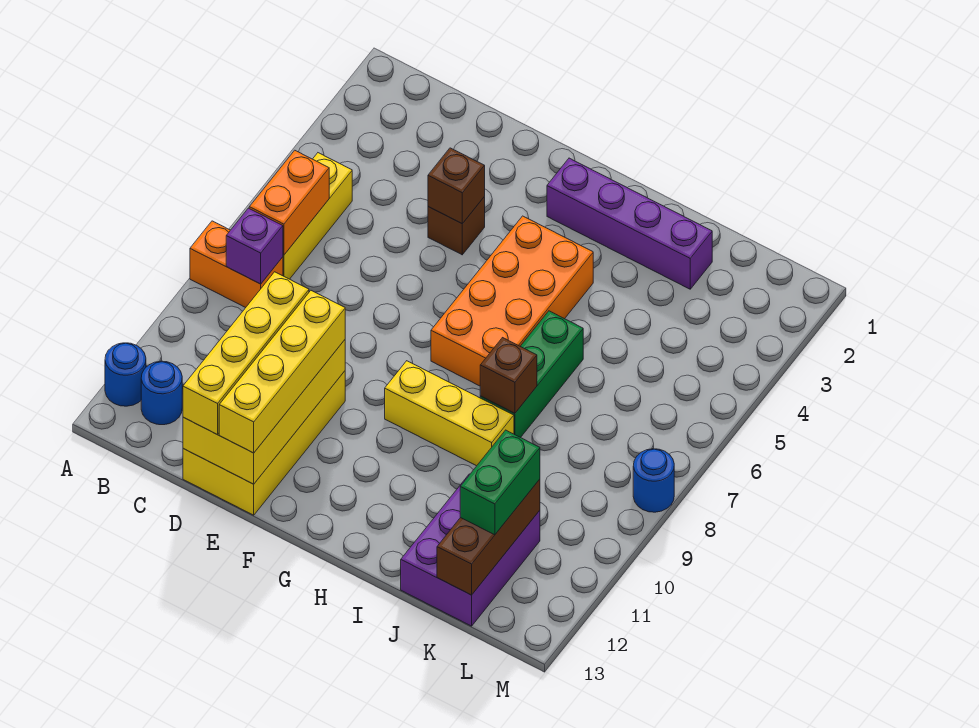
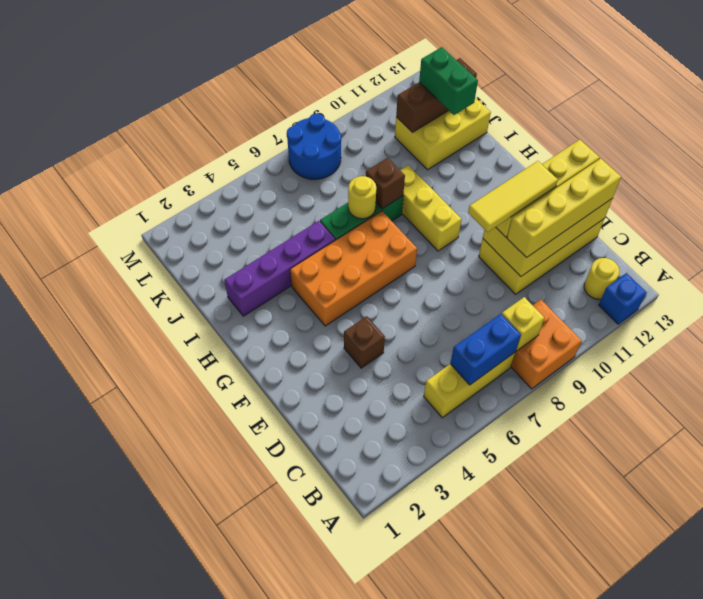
orange 1x2 brick [190,221,283,308] -> orange 2x2 brick [511,299,582,389]
blue 1x1 round brick [105,343,146,406] -> blue 1x1 brick [599,273,647,324]
orange 1x2 brick [249,150,329,255] -> blue 1x2 brick [450,314,521,385]
purple 1x1 brick [226,208,283,284] -> yellow 1x1 brick [502,297,544,351]
blue 1x1 round brick [141,361,182,425] -> yellow 1x1 round brick [584,258,619,299]
brown 1x1 brick [428,148,485,224] -> none
none -> yellow 1x3 tile [468,161,558,232]
purple 1x4 brick [547,158,712,289] -> purple 1x4 brick turned to [224,221,335,316]
none -> yellow 1x1 round brick [348,176,376,219]
purple 2x3 brick [401,474,540,626] -> yellow 2x3 brick [395,98,491,170]
green 1x2 brick [460,430,540,535] -> green 1x2 brick turned to [419,47,478,115]
blue 1x1 round brick [633,449,674,512] -> blue 2x2 round brick [287,113,341,179]

